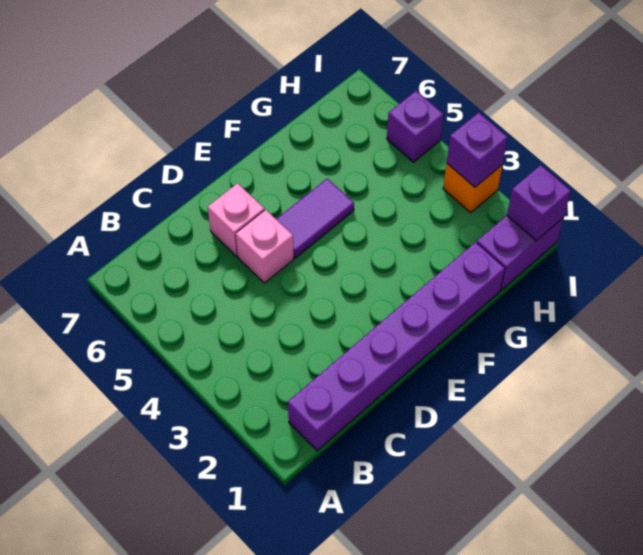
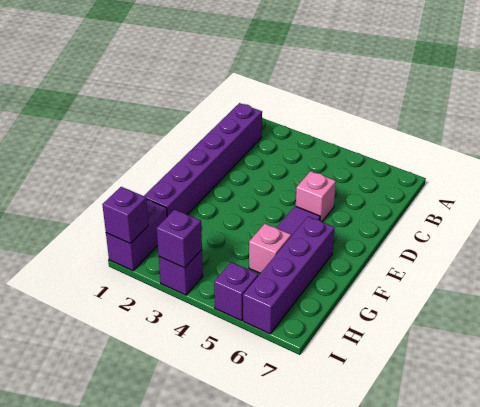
pink 1x1 brick [208,183,264,256] -> pink 1x1 brick moved to [249,224,291,273]
none -> purple 1x4 brick [243,217,335,334]
orange 1x1 brick [443,163,502,213] -> purple 1x1 brick [159,250,203,295]

